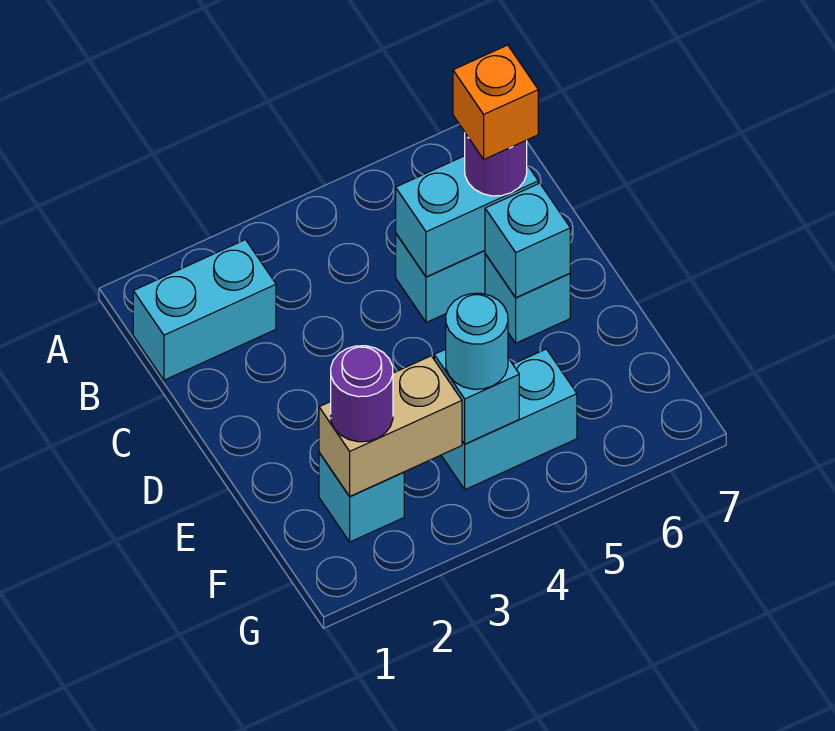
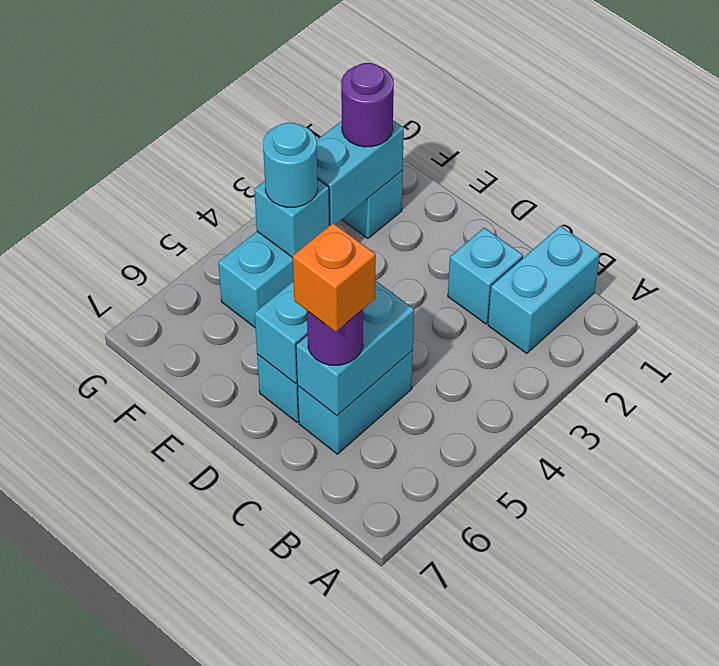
none -> cyan 1x1 brick [448,228,523,324]
tan 1x2 brick [319,356,462,496] -> cyan 1x2 brick [317,120,404,225]

